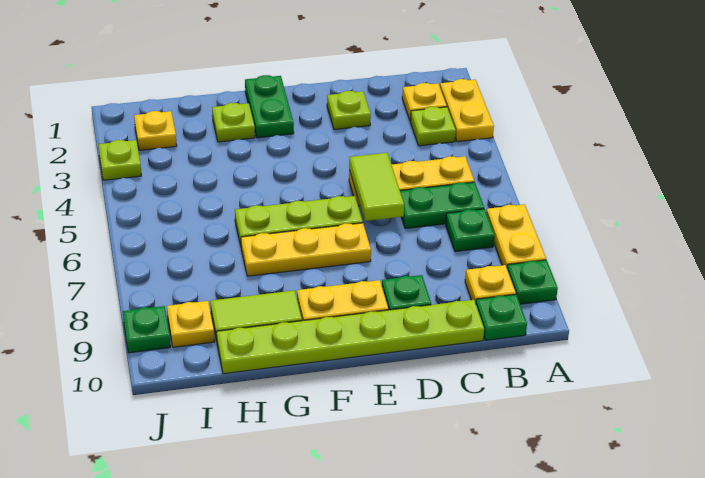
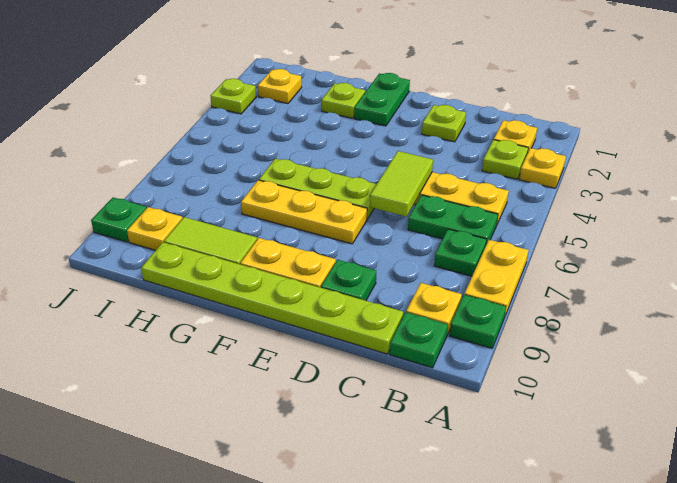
yellow 1x2 plate [440,79,494,142] -> yellow 1x1 plate [519,148,566,188]

